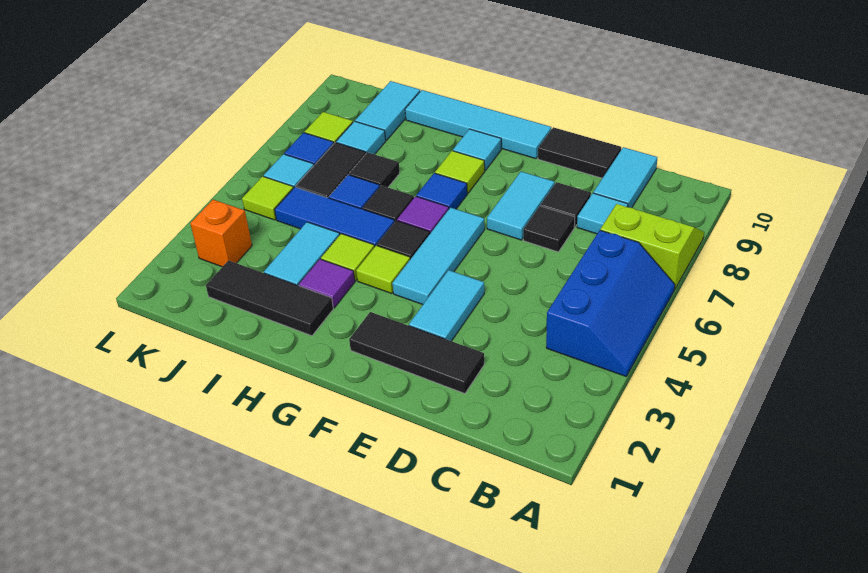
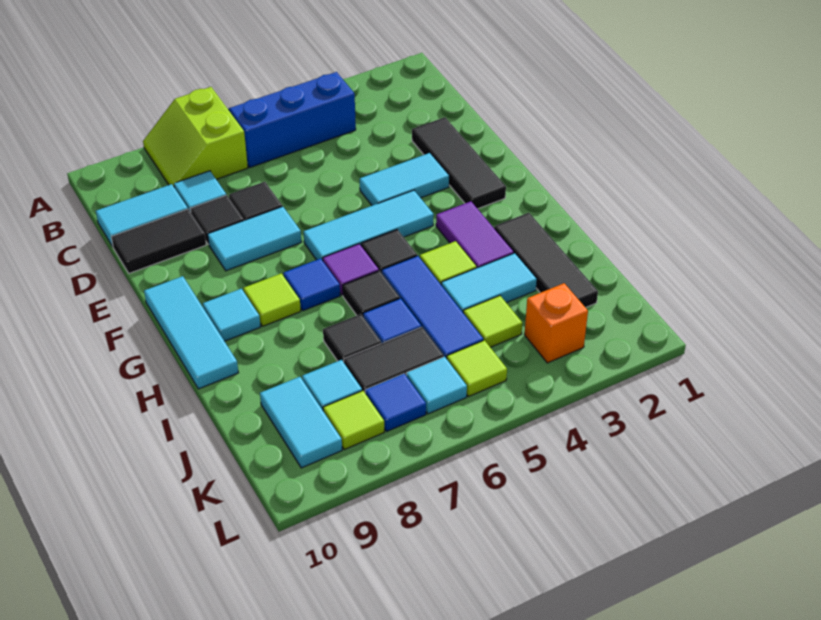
black 1x2 tile [538,127,621,178] -> black 1x2 tile turned to [111,209,206,273]
cyan 1x4 tile [405,90,551,159] -> cyan 1x3 tile [144,276,238,389]
lime 1x1 tile [356,246,410,293] -> lime 1x1 tile moved to [463,296,522,347]
purple 1x1 tile [299,259,355,308] -> purple 1x2 tile [436,201,514,268]
cyan 1x2 tile [355,81,420,140] -> cyan 1x2 tile turned to [260,377,342,468]

